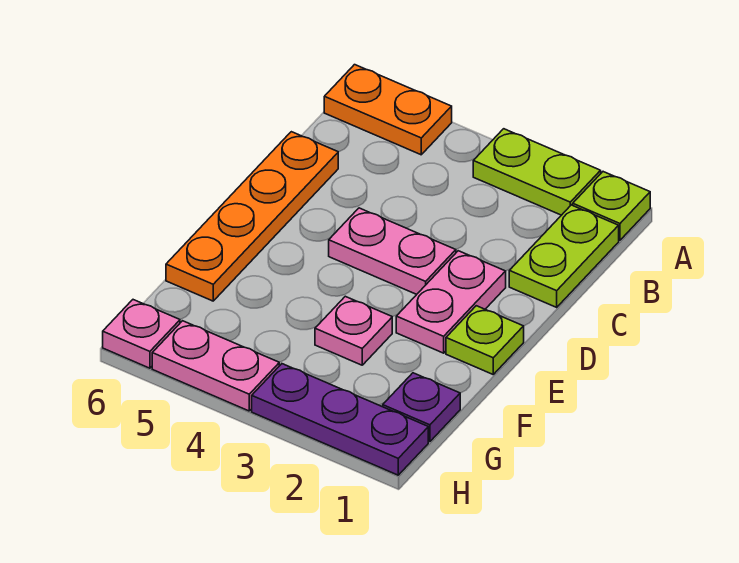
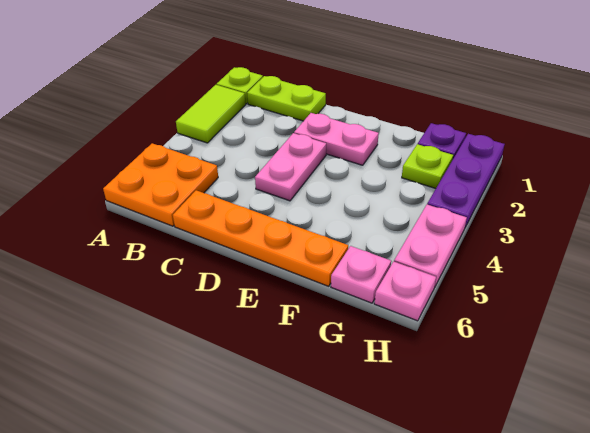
lime 1x2 plate [473,129,601,215] -> lime 1x2 tile [176,85,246,143]
orange 1x2 plate [324,65,452,155] -> orange 2x2 plate [103,143,218,226]
lime 1x1 plate [446,306,524,374] -> lime 1x1 plate moved to [402,144,453,189]
pink 1x1 plate [315,296,392,365] -> pink 1x1 plate moved to [331,246,391,303]

